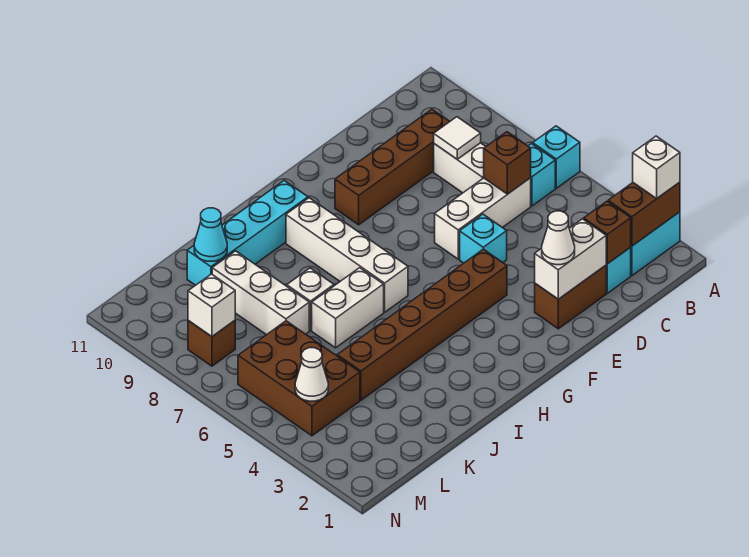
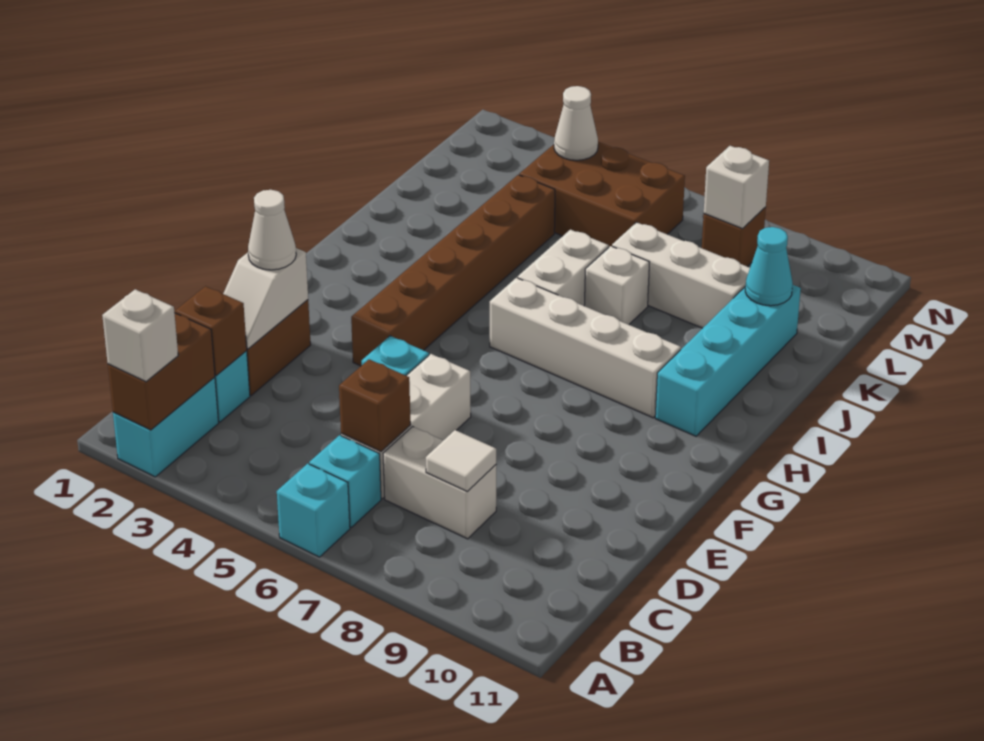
brown 1x4 brick [335,109,450,225] -> none
white 1x2 brick [535,219,607,299] -> white 1x2 slope [223,248,308,349]

